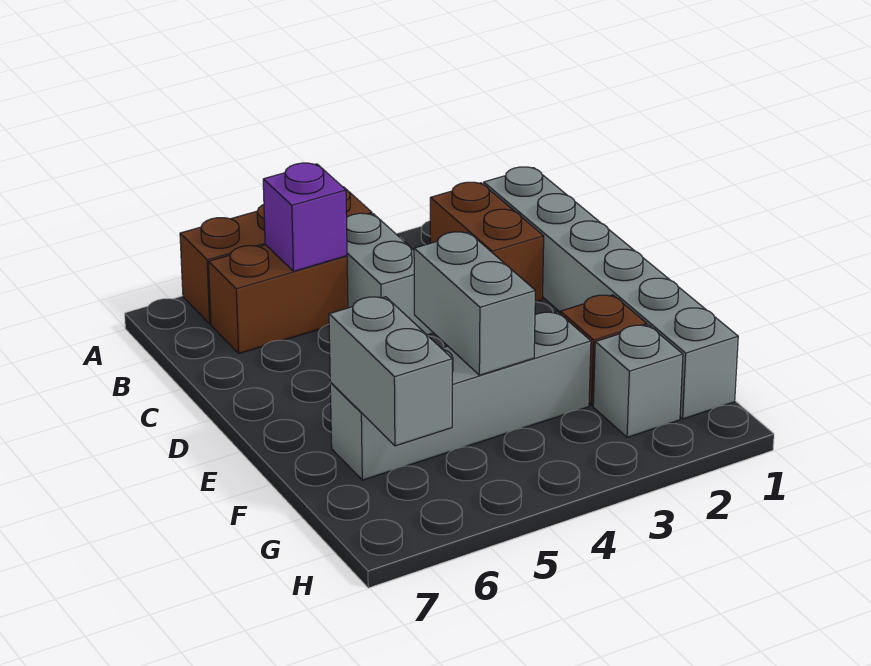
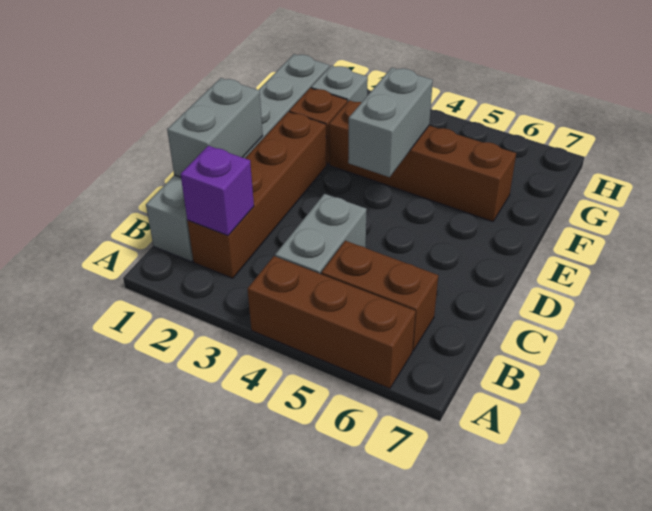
brown 1x2 brick [430,182,544,302] -> brown 1x4 brick [187,112,327,278]
purple 1x1 brick [263,163,347,271] -> purple 1x1 brick moved to [181,146,254,236]
grey 1x4 brick [330,312,591,480] -> brown 1x4 brick [329,100,516,222]
grey 1x2 brick [329,297,452,446] -> grey 1x2 brick moved to [167,78,263,177]

